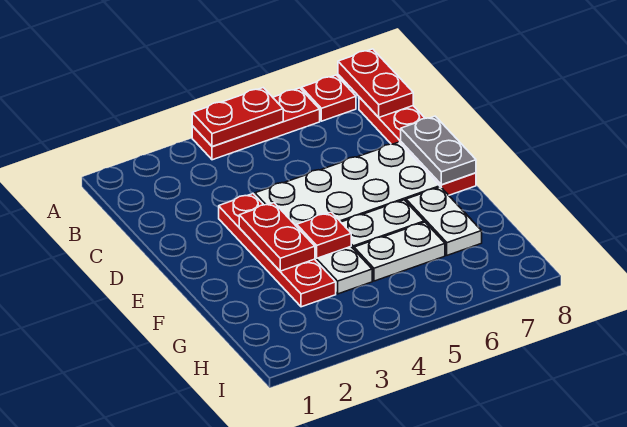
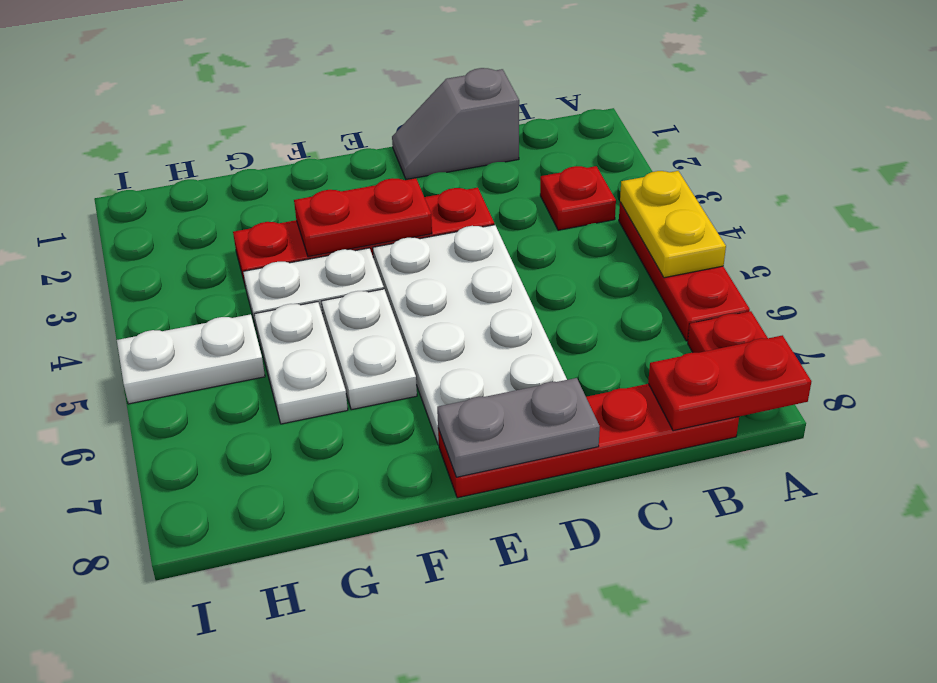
red 1x2 plate [192,88,283,146] -> yellow 1x2 plate [620,171,726,278]
none -> grey 1x2 slope [392,68,519,180]
red 1x1 plate [296,212,351,258] -> red 1x1 plate moved to [540,166,616,230]
white 1x2 plate [406,187,482,255] -> white 1x2 plate moved to [117,314,265,404]

